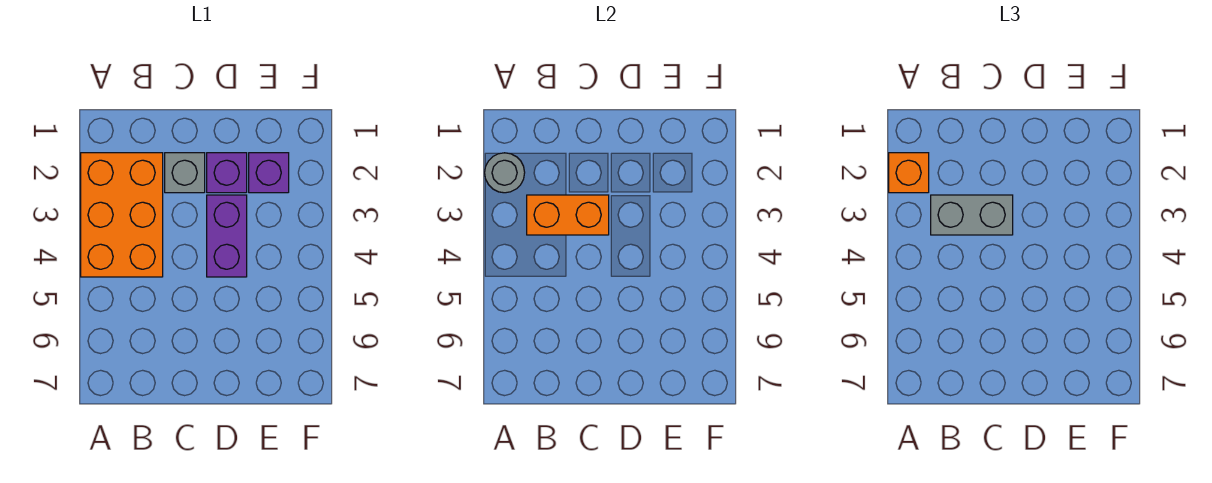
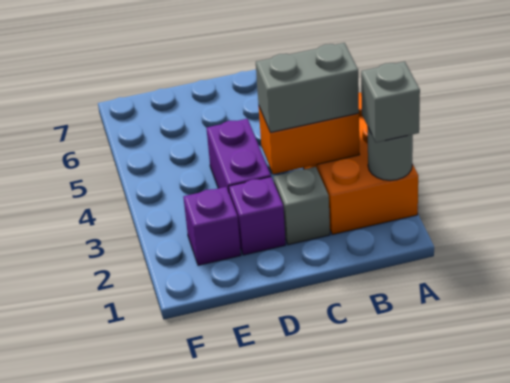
orange 1x1 brick [889,153,929,193] -> grey 1x1 brick [361,62,420,142]

